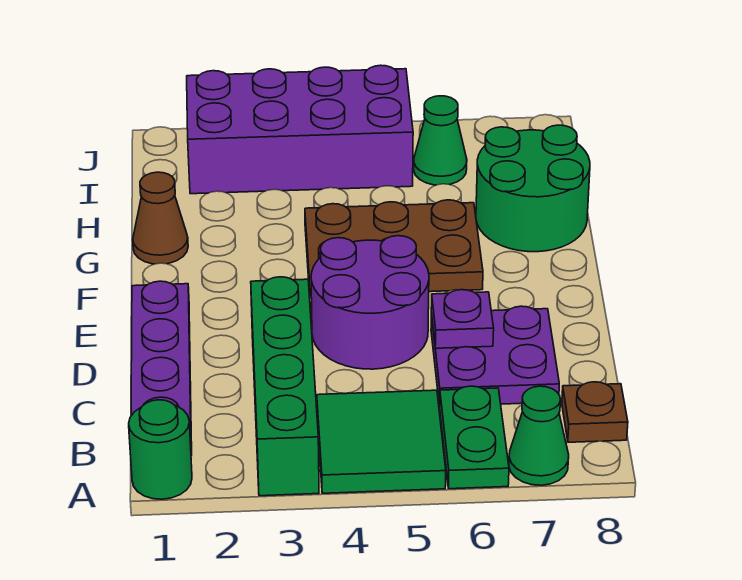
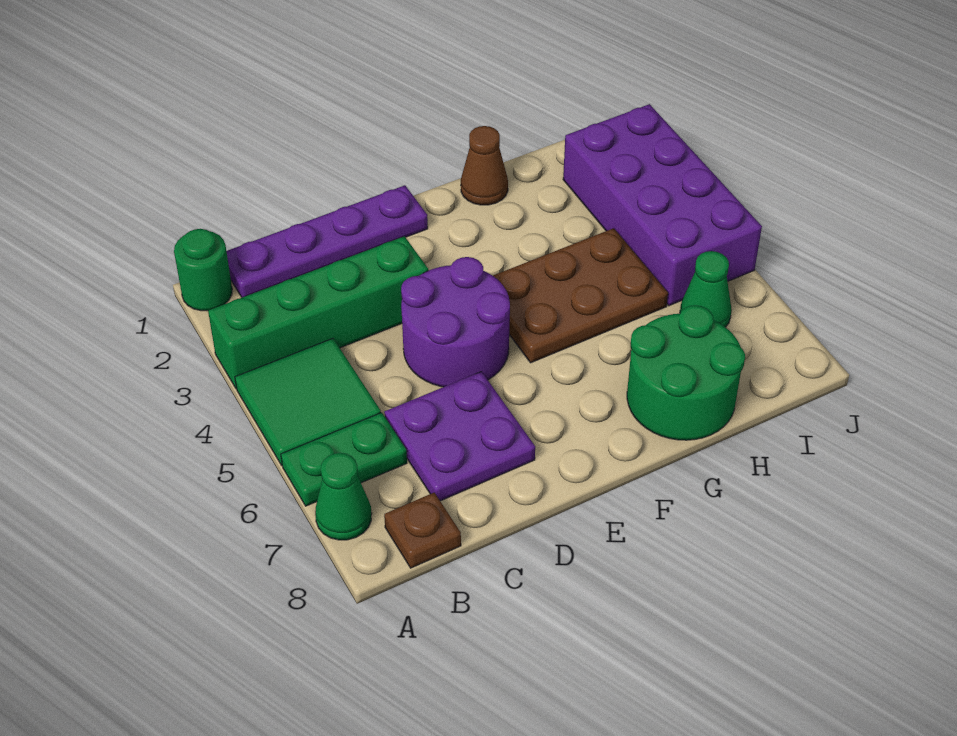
purple 1x1 plate [431,290,494,348] -> none
brown 2x3 plate [305,200,483,296] -> brown 2x3 plate turned to [493,228,668,363]

